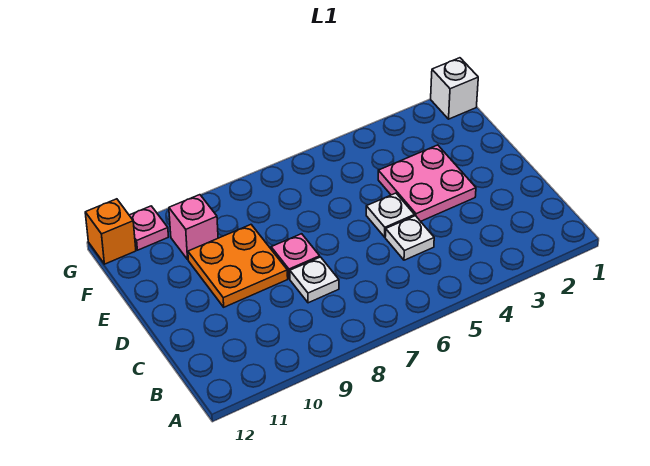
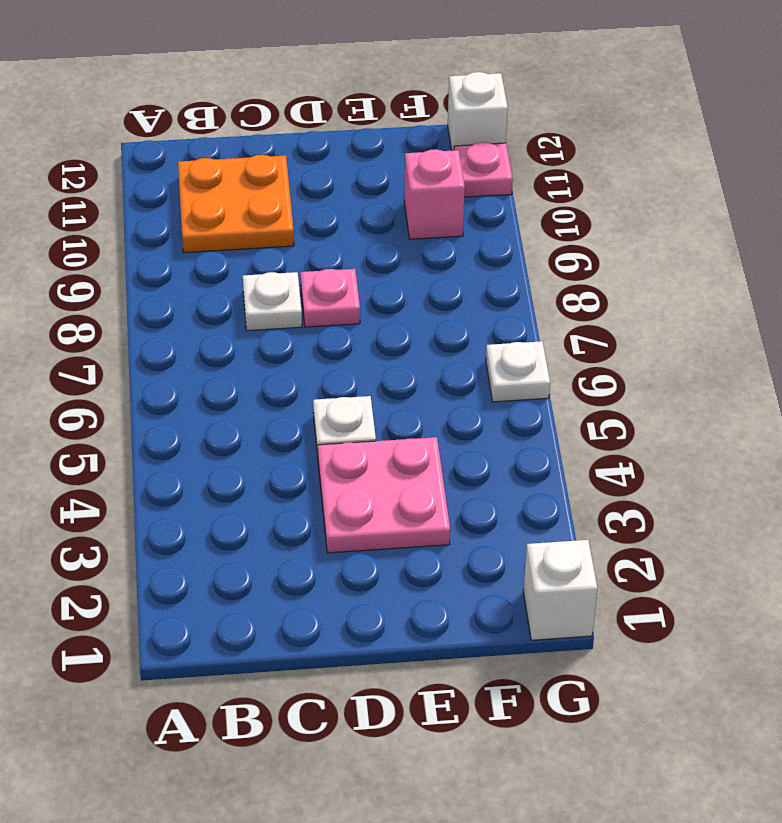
white 1x1 plate [385,216,434,260] -> white 1x1 plate moved to [486,341,550,402]
orange 2x2 plate [188,225,288,307] -> orange 2x2 plate moved to [178,155,294,253]
orange 1x1 brick [85,199,136,264] -> white 1x1 brick [448,72,508,151]

